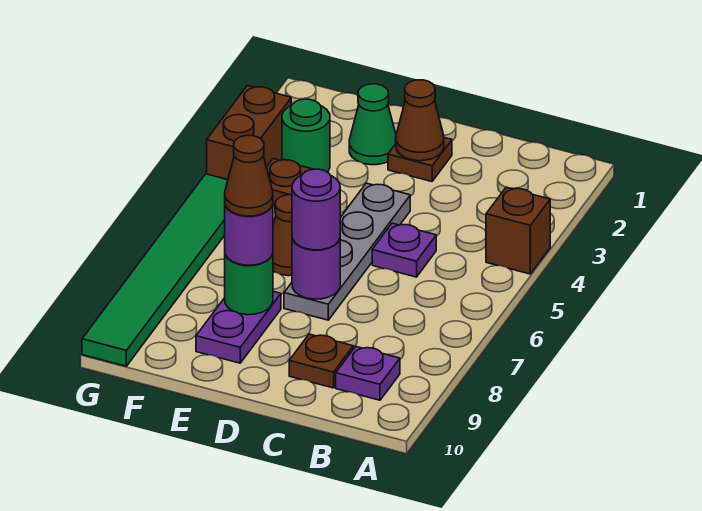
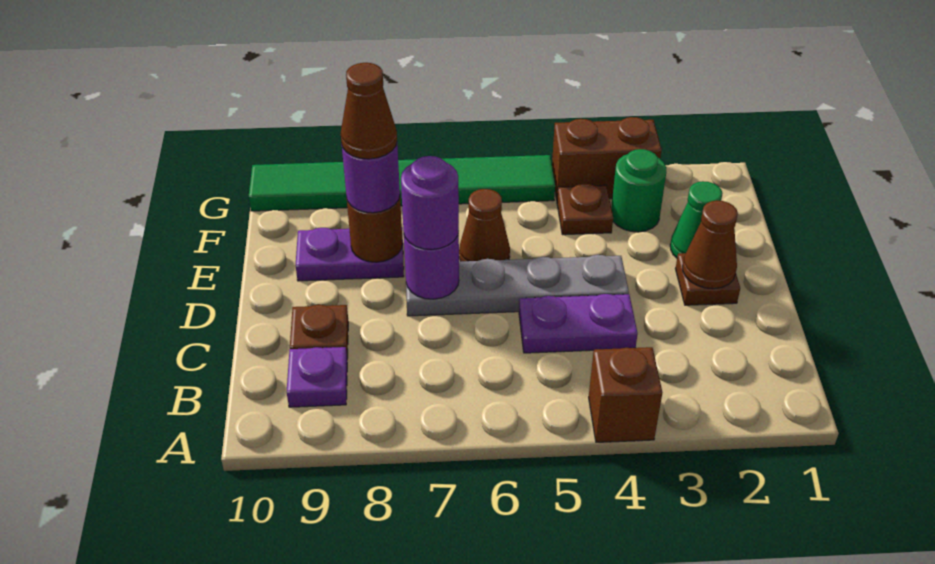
purple 1x1 plate [372,223,436,277] -> purple 1x2 plate [519,294,638,353]
green 1x1 round brick [225,254,273,315] -> brown 1x1 round brick [347,196,403,262]

